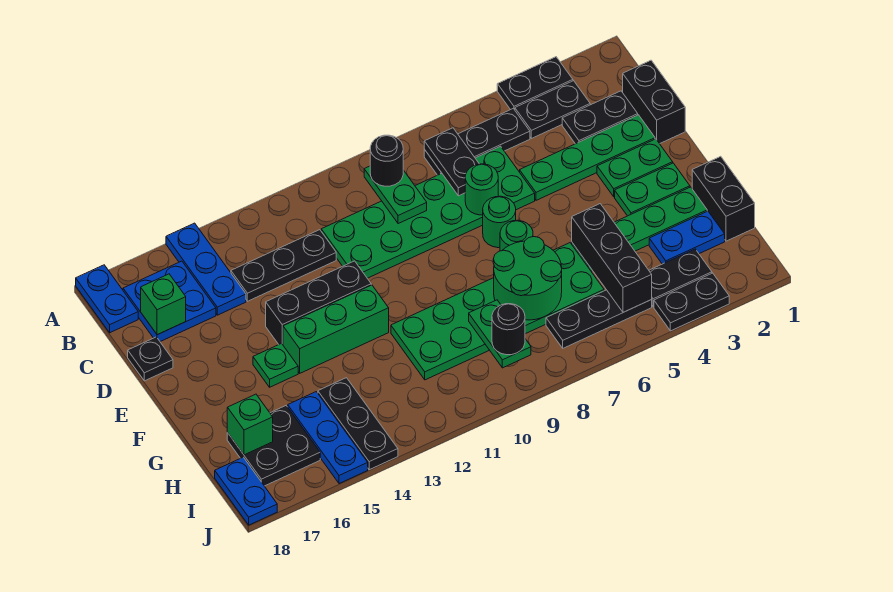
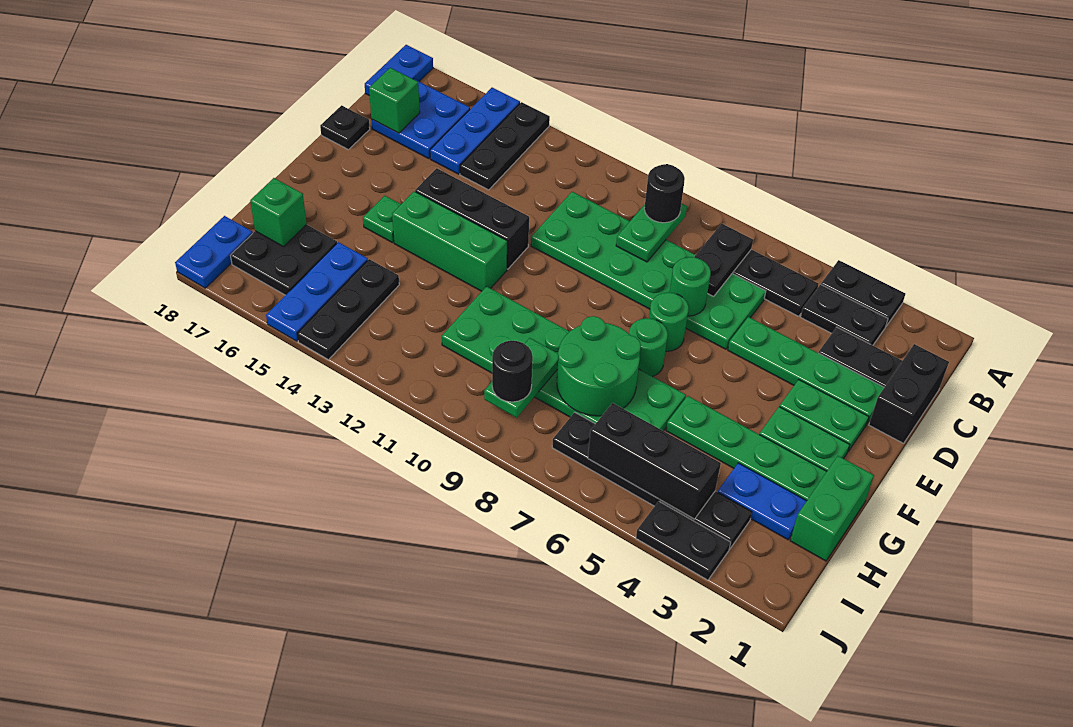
black 1x3 plate [231,230,336,301] -> black 1x3 plate turned to [460,102,550,190]
black 1x2 brick [692,156,755,241] -> green 1x2 brick [790,456,874,561]
black 1x3 brick [572,204,652,312] -> black 1x3 brick turned to [588,403,721,519]

